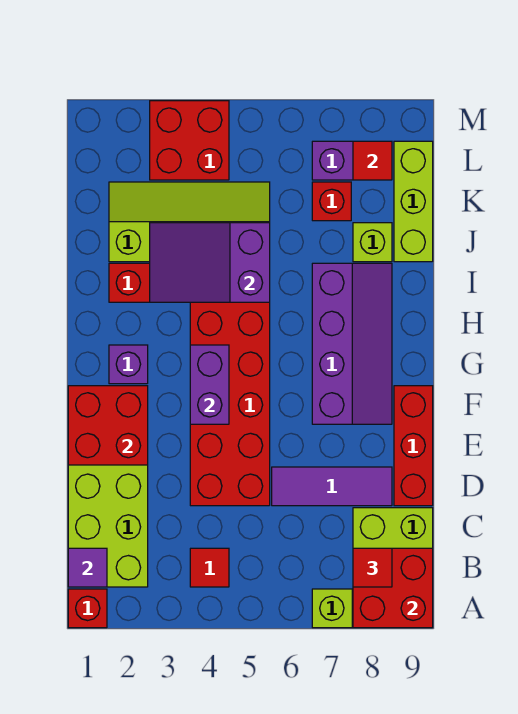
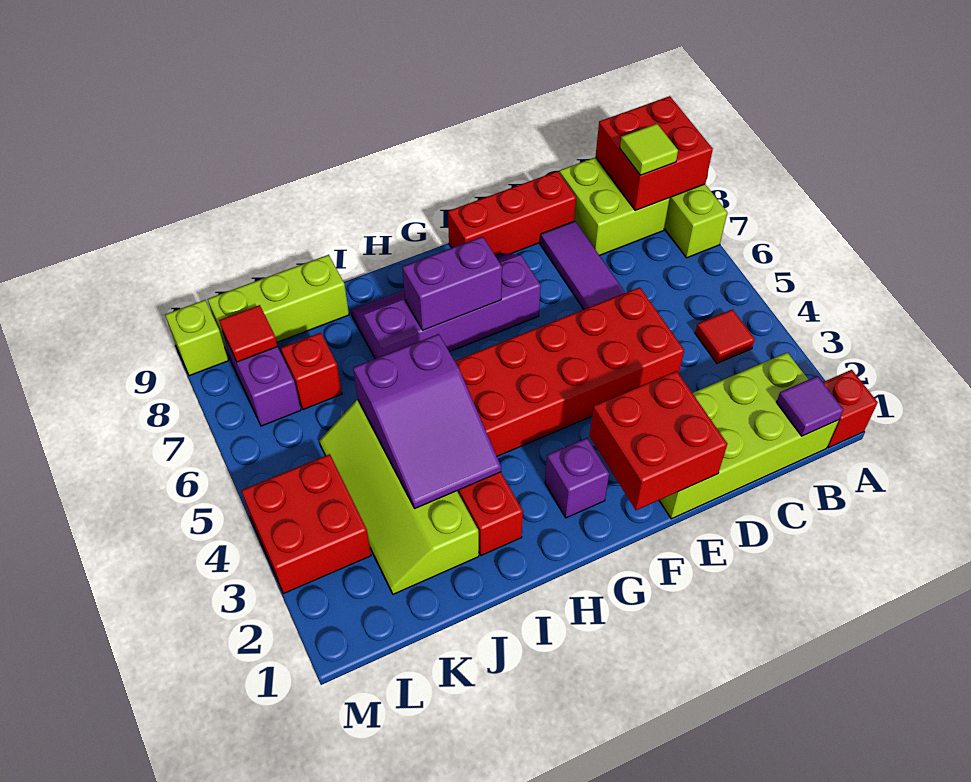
red 1x1 tile [353,548,392,587] -> lime 1x1 tile [620,124,678,175]
purple 1x2 brick [190,345,229,424] -> purple 1x2 brick moved to [402,237,502,330]
lime 1x1 brick [353,223,392,262] -> lime 1x1 brick moved to [165,300,228,376]

